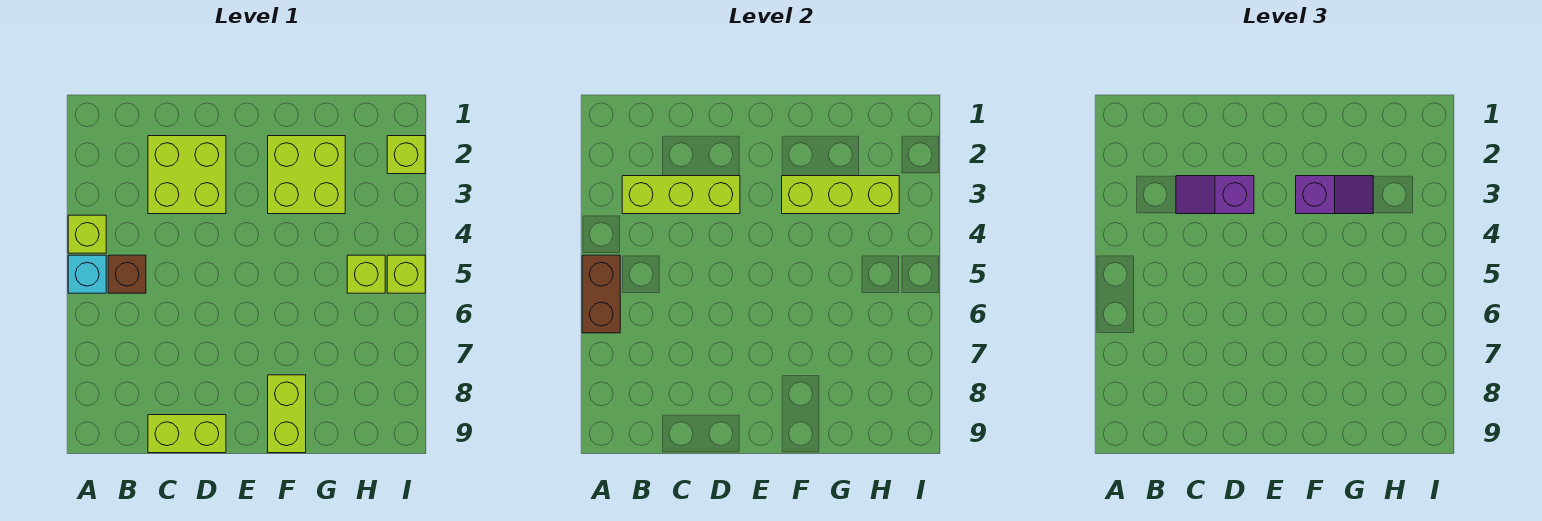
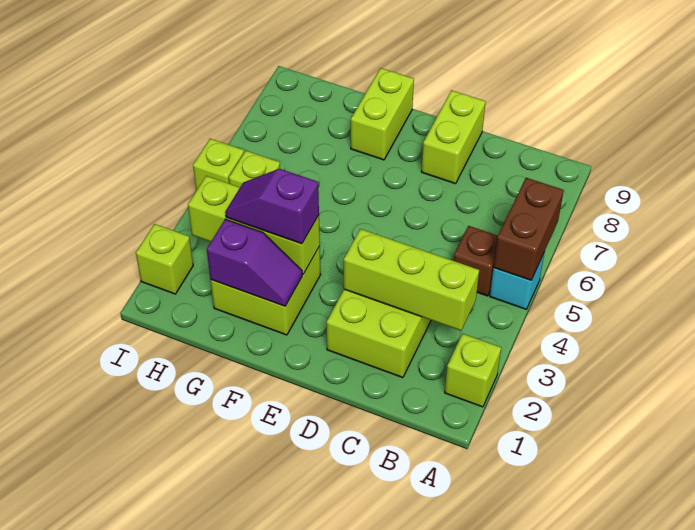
lime 1x1 brick [68,215,106,253] -> lime 1x1 brick moved to [445,334,501,407]
purple 1x2 slope [1176,176,1254,214] -> purple 1x2 slope moved to [207,219,302,306]
lime 1x2 brick [148,415,226,453] -> lime 1x2 brick turned to [421,90,486,184]

